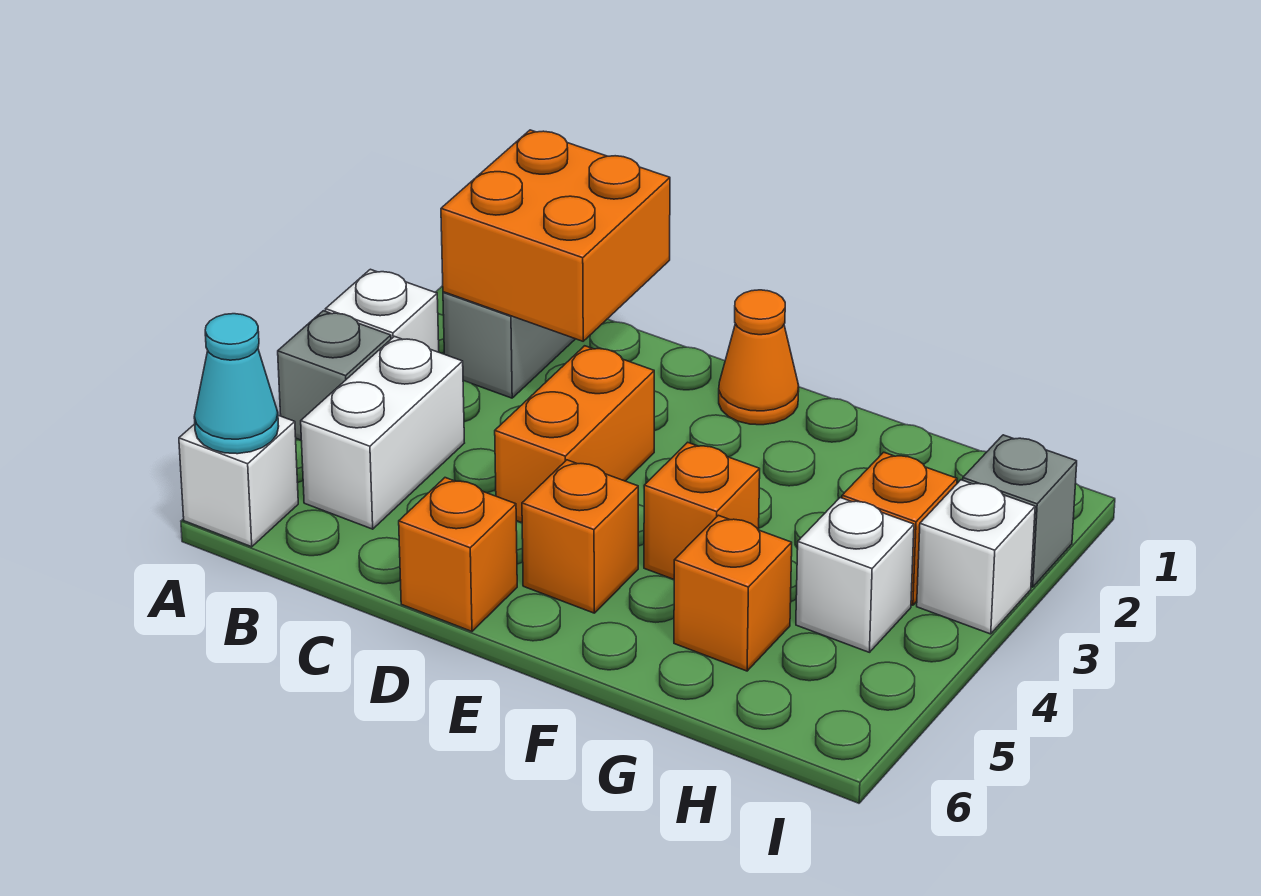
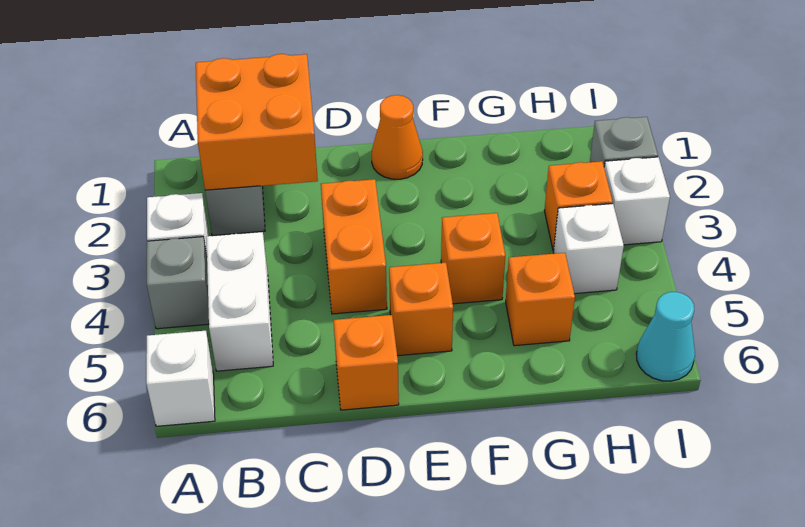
cyan 1x1 cone [194,314,279,454] -> cyan 1x1 cone moved to [636,292,695,381]

